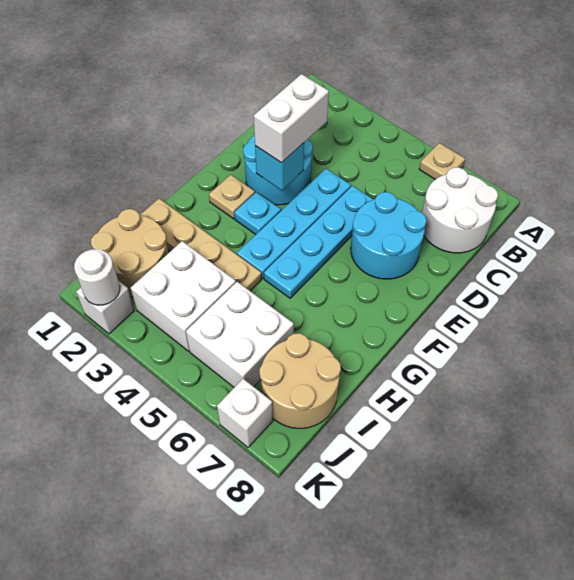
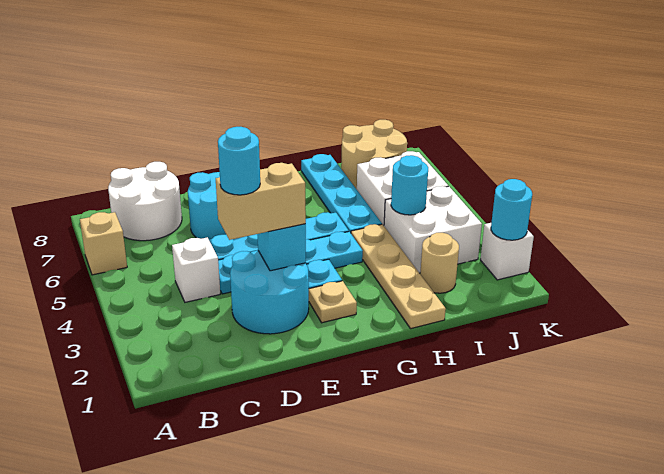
tan 1x1 plate [419,143,465,179] -> tan 1x1 brick [80,212,127,275]
white 1x2 brick [254,74,329,163] -> tan 1x2 brick [216,163,306,240]
none -> cyan 1x1 round brick [218,127,260,195]
none -> cyan 1x4 plate [301,154,382,233]
tan 2x2 round brick [91,209,169,297] -> tan 1x1 round brick [420,233,459,293]
none -> cyan 1x1 round brick [391,155,428,215]
white 1x1 round brick [74,249,120,305] -> cyan 1x1 round brick [491,179,532,240]
white 1x1 brick [217,379,273,447] -> white 1x1 brick moved to [172,237,220,302]

